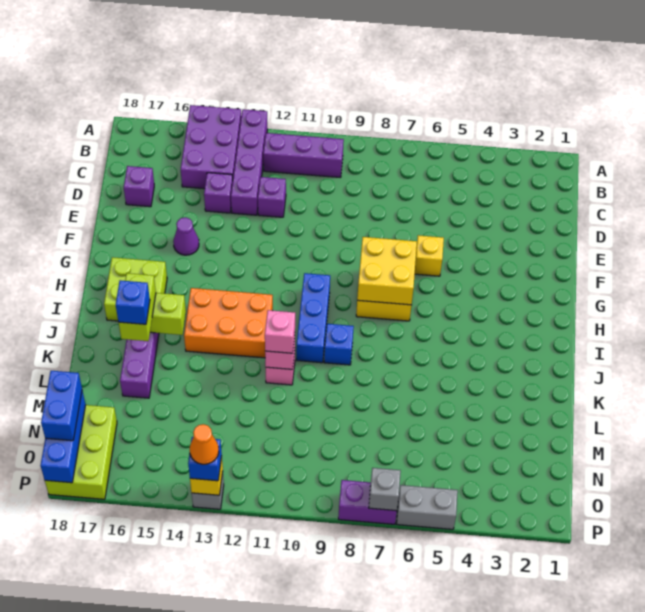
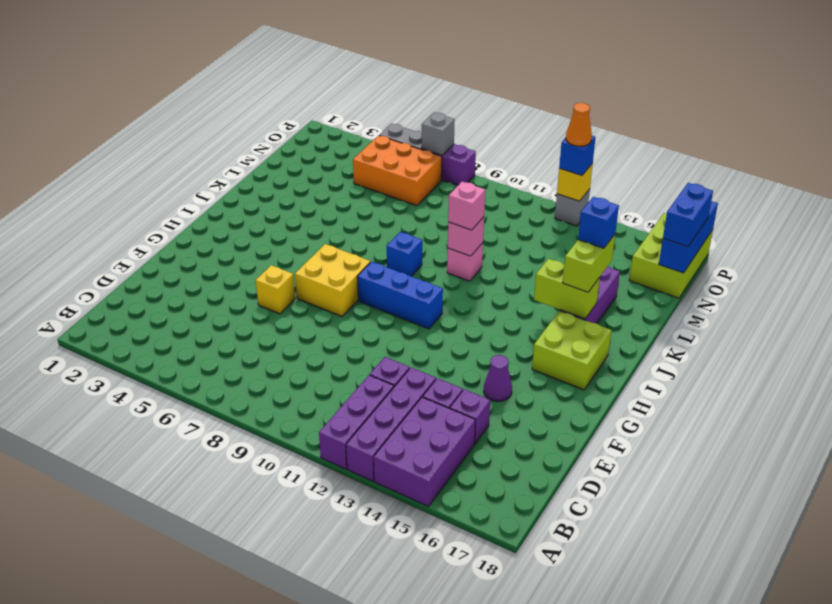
purple 1x3 brick [263,133,344,178] -> purple 1x3 brick turned to [319,375,394,469]
purple 1x1 brick [124,166,154,207] -> purple 1x1 brick moved to [450,389,490,444]
yellow 2x2 brick [357,237,417,305] -> none
blue 1x3 brick [296,273,330,363] -> blue 1x3 brick turned to [357,261,443,329]
orange 2x3 brick [184,288,273,358] -> orange 2x3 brick moved to [353,135,442,206]

